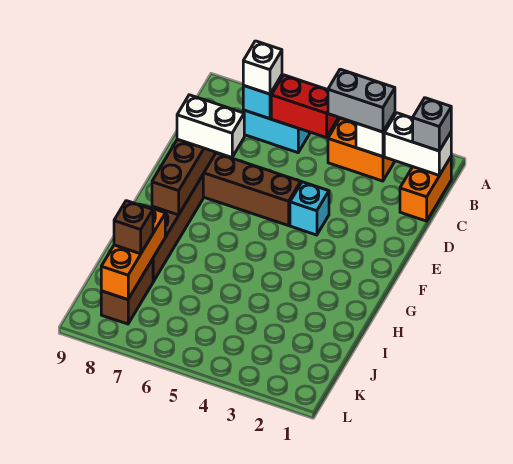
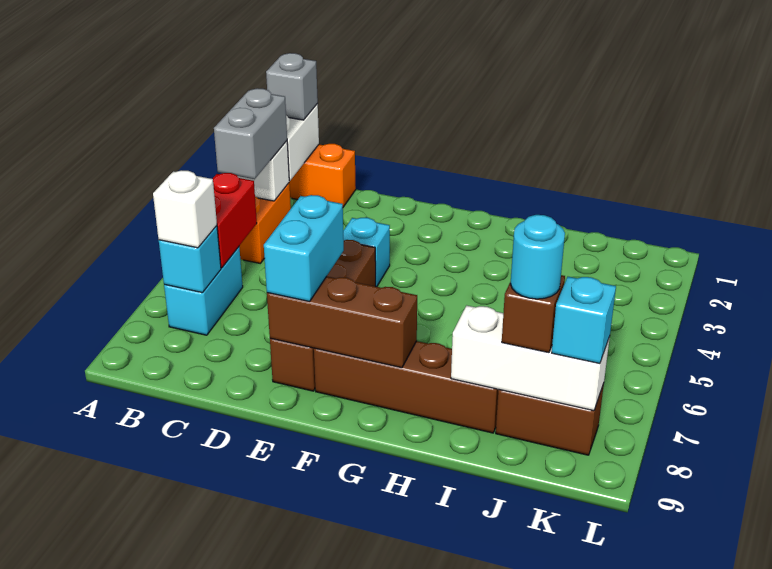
white 1x2 brick [177,95,244,157] -> cyan 1x2 brick [264,195,344,301]
orange 1x3 brick [101,204,165,300] -> white 1x3 brick [451,306,610,411]
none -> cyan 1x1 round brick [511,215,565,299]
none -> cyan 1x1 brick [552,277,616,364]

